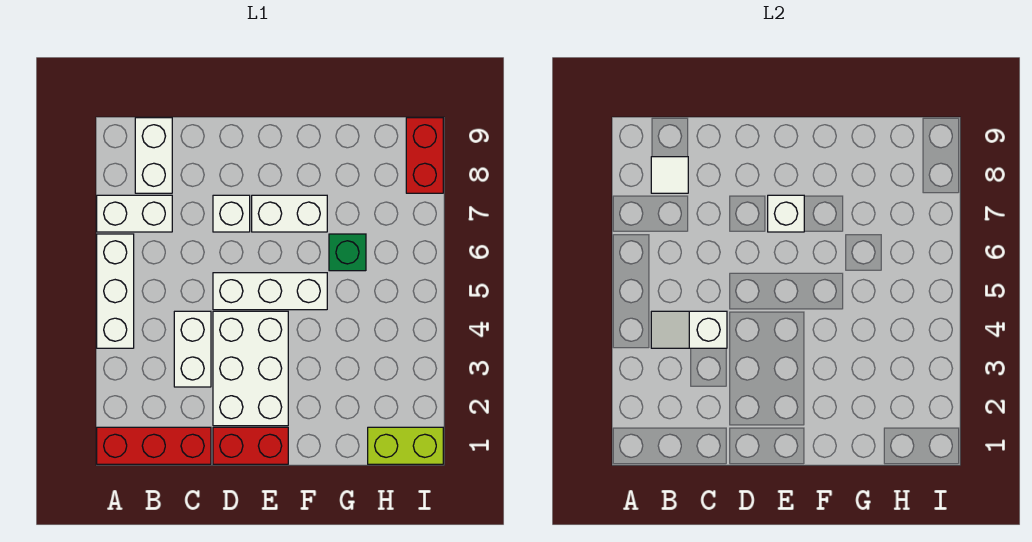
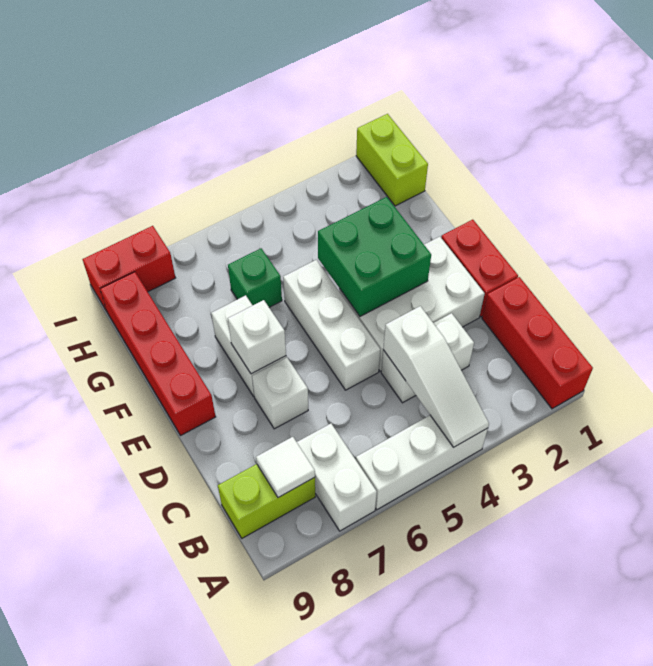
white 1x2 slope [651,311,727,348] -> white 1x3 slope [383,306,489,447]
white 1x2 brick [135,118,172,193] -> lime 1x2 brick [218,464,315,538]
none -> green 2x2 brick [318,197,431,316]
none -> red 1x4 brick [100,272,216,436]

